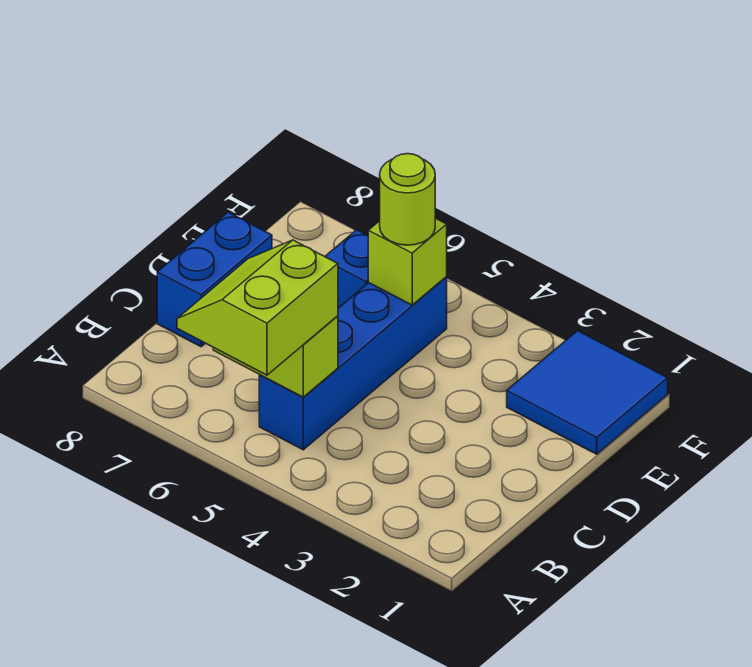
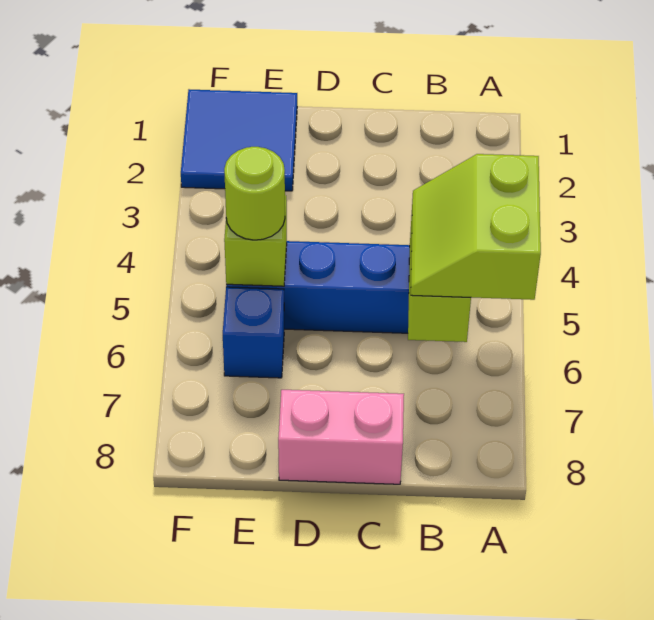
lime 2x2 slope [177,240,338,375] -> lime 2x2 slope turned to [411,154,541,300]
blue 1x2 brick [157,212,272,347] -> pink 1x2 brick [278,390,404,484]

